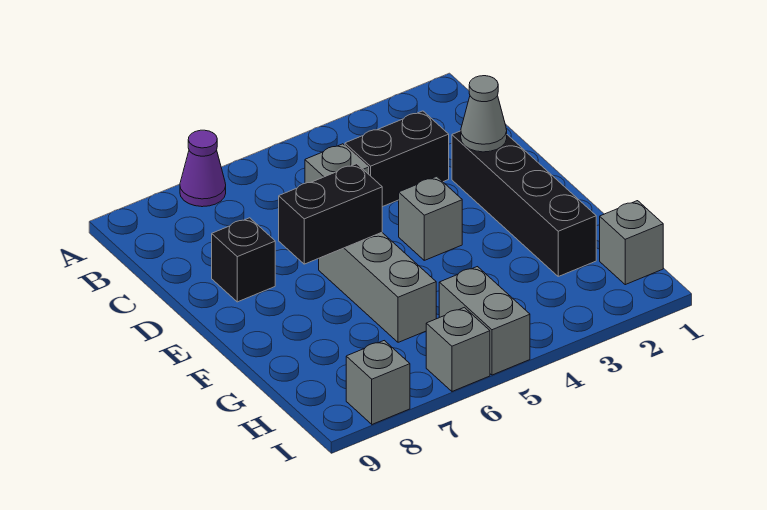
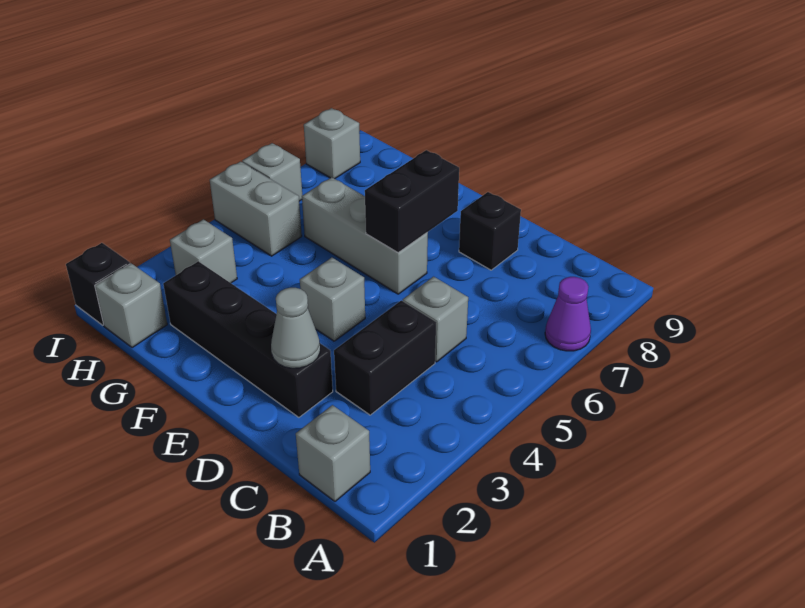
none -> grey 1x1 brick [296,405,370,501]
none -> grey 1x1 brick [170,219,237,283]
none -> black 1x1 brick [66,243,130,325]

